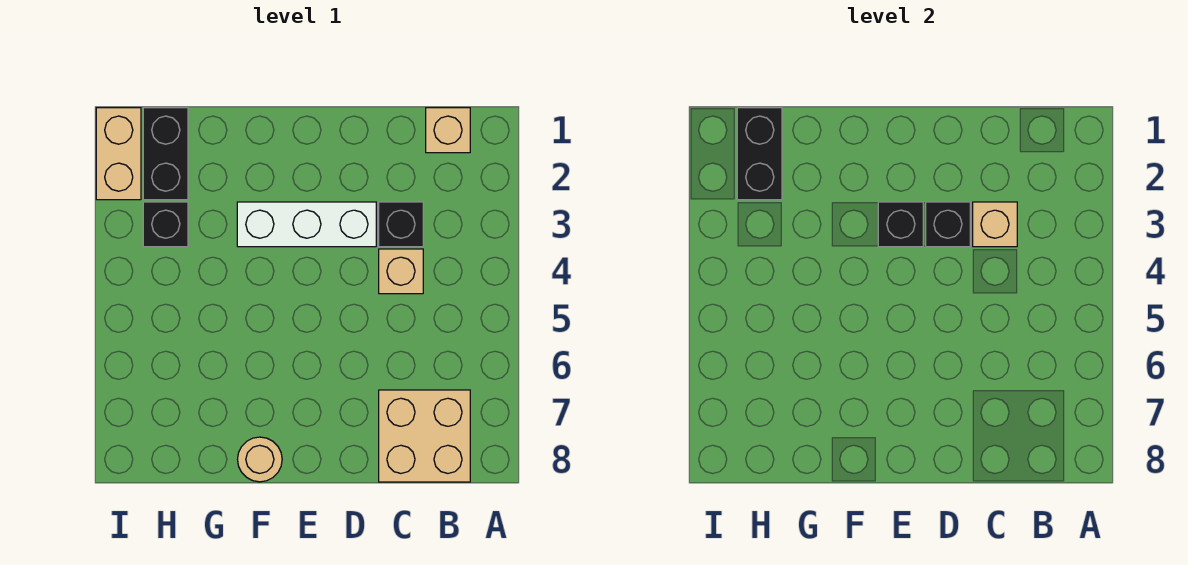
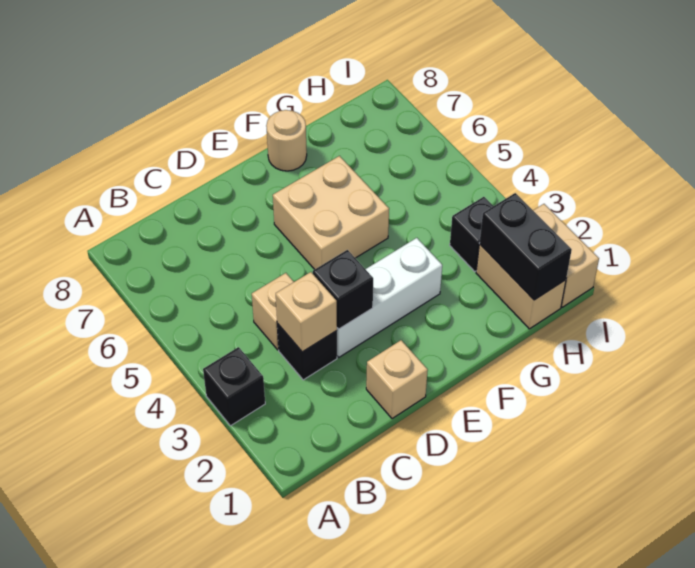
tan 1x1 brick [426,108,470,153] -> tan 1x1 brick moved to [366,340,428,419]
tan 2x2 brick [379,390,470,482] -> tan 2x2 brick moved to [273,156,389,269]
black 1x1 brick [878,202,923,247] -> black 1x1 brick moved to [203,347,265,426]
black 1x2 brick [143,108,188,200] -> tan 1x2 brick [476,244,566,329]

